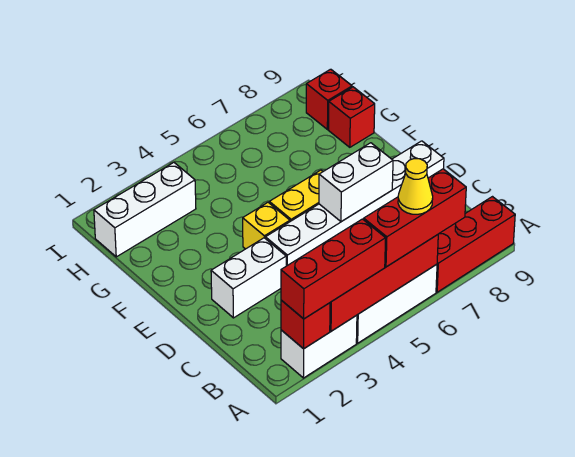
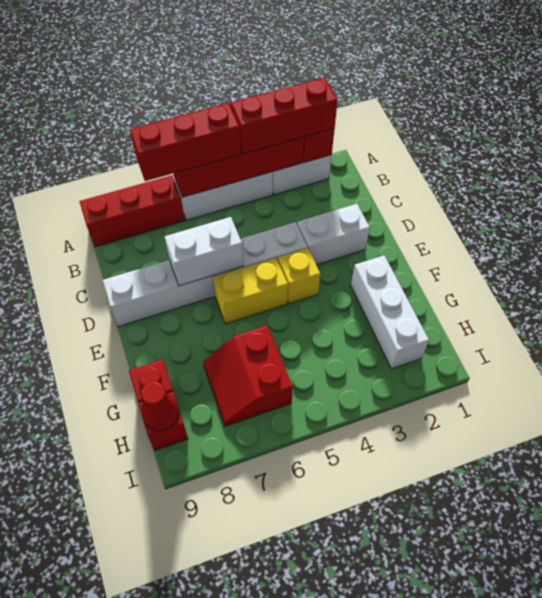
yellow 1x1 cone [398,159,433,214] -> none
none -> red 2x2 slope [203,326,293,426]
white 1x3 brick [94,163,196,257] -> white 1x3 brick turned to [351,255,429,369]
none -> red 1x1 cone [141,381,179,431]

